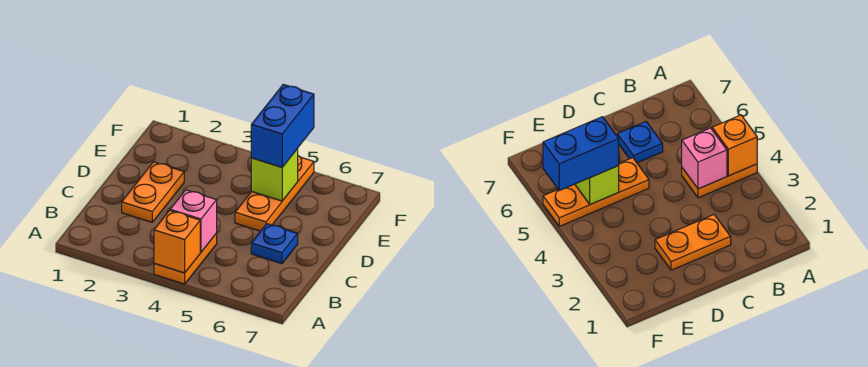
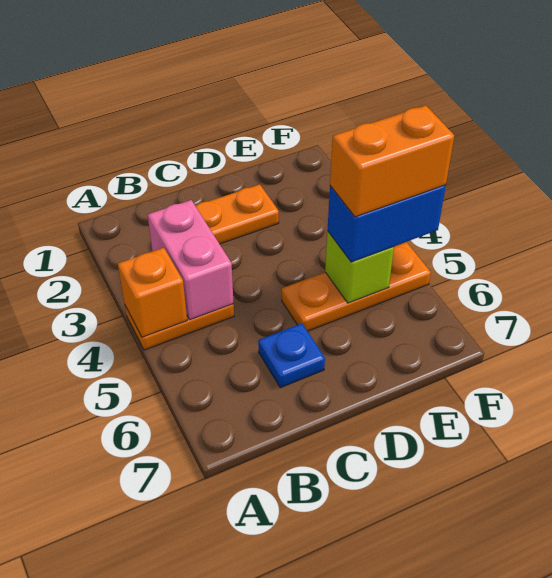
pink 1x1 brick [170,190,217,252] -> pink 1x2 brick [148,200,234,320]
none -> orange 1x2 brick [330,106,454,217]

